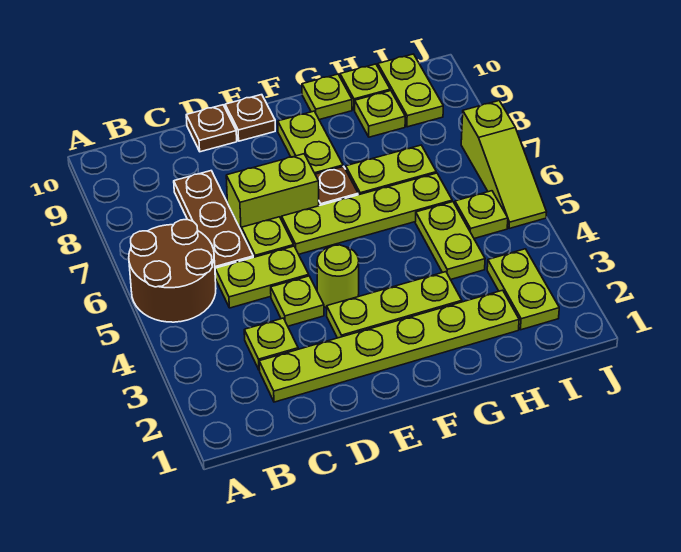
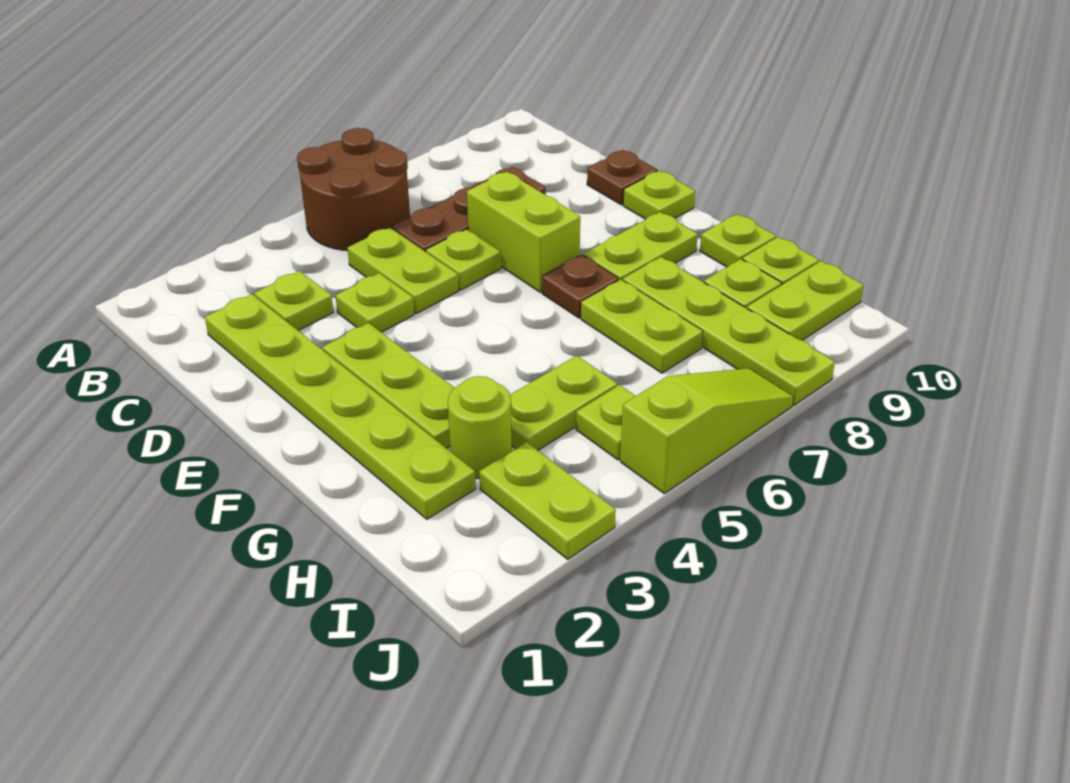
lime 1x1 round brick [317,245,359,308] -> lime 1x1 round brick moved to [448,376,512,479]
lime 1x4 plate [282,173,452,254] -> lime 1x4 plate moved to [623,257,835,405]
brown 1x1 plate [225,95,275,141] -> lime 1x1 plate [623,171,695,219]
lime 1x2 plate [487,249,559,330] -> lime 1x2 plate turned to [479,442,616,559]
lime 1x3 slope [461,101,547,229] -> lime 1x3 slope turned to [620,368,794,494]

